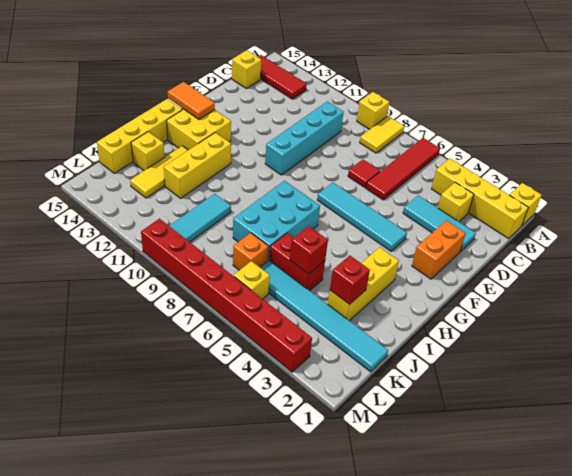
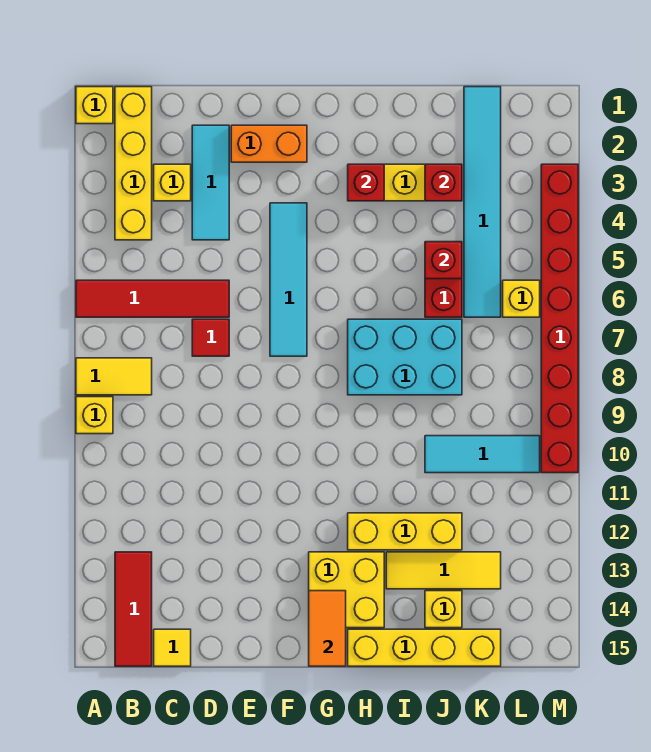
cyan 1x4 brick [265,101,344,175] -> none
yellow 1x1 brick [232,50,261,88] -> yellow 1x1 tile [154,629,191,666]
none -> red 1x1 brick [348,164,384,201]
orange 1x1 brick [233,233,269,270] -> none

